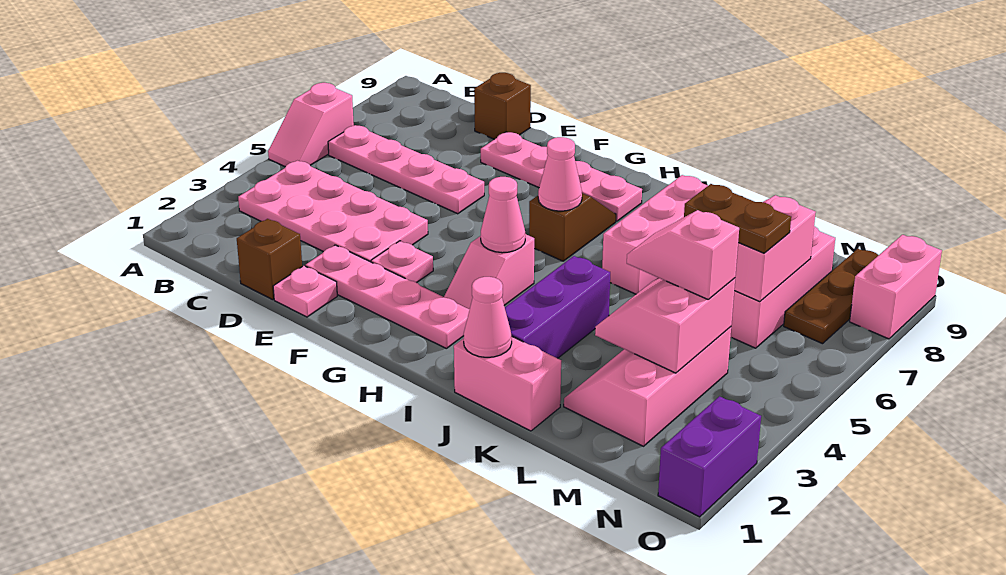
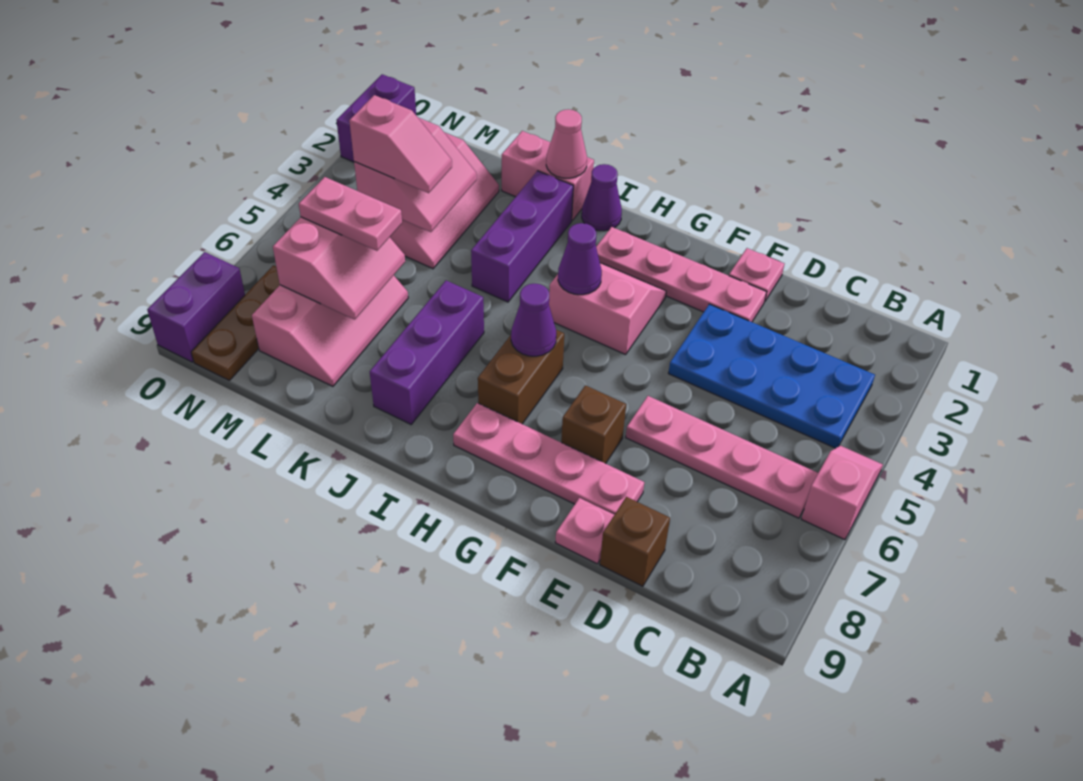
pink 2x4 plate [238,161,428,262] -> blue 2x4 plate [668,304,875,448]
brown 1x1 brick [237,219,302,300] -> brown 1x1 brick moved to [561,385,626,464]
pink 1x1 plate [371,241,433,283] -> pink 1x1 plate moved to [555,498,614,564]
pink 1x2 slope [444,234,534,309] -> pink 2x2 slope [549,263,666,354]
pink 1x1 cone [481,177,525,253] -> purple 1x1 cone [558,223,602,295]
brown 1x2 slope [529,193,616,261] -> brown 1x2 brick [478,330,564,424]
pink 1x1 cone [538,137,582,211] -> purple 1x1 cone [511,284,556,356]
none -> purple 1x1 cone [582,164,622,231]
pink 1x3 brick [602,175,708,294] -> purple 1x3 brick [370,281,484,424]
brown 1x2 plate [684,184,791,253] -> pink 1x2 plate [299,177,402,251]
pink 1x2 brick [850,235,942,339] -> purple 1x2 brick [147,252,245,362]

